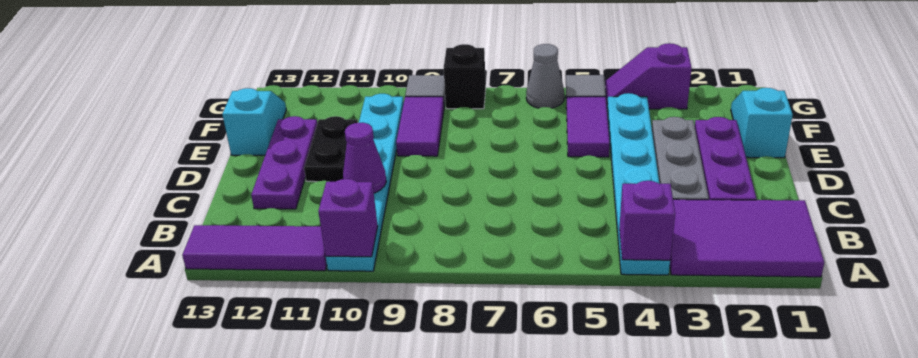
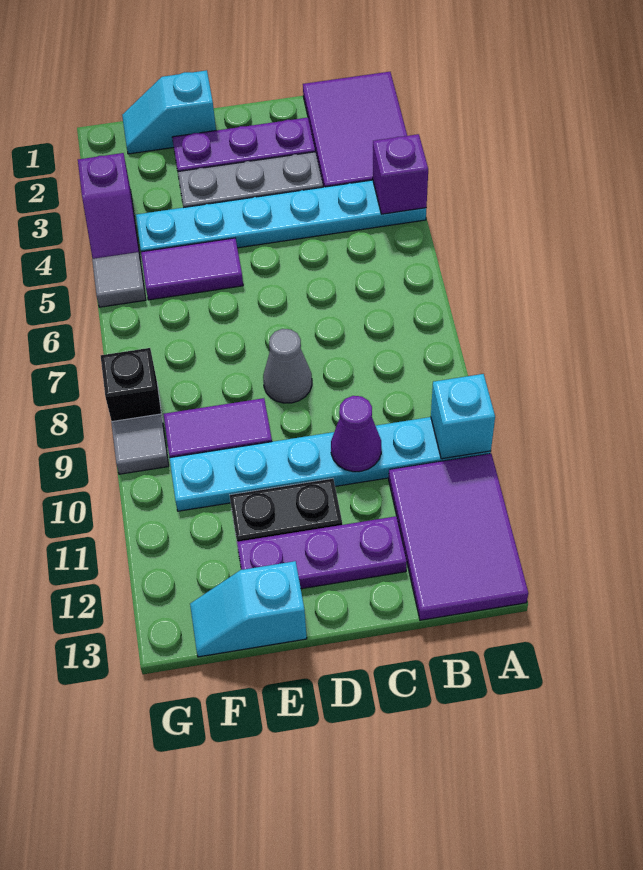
purple 1x1 brick [318,179,378,257] -> cyan 1x1 brick [431,374,495,459]
purple 1x3 tile [182,225,327,271] -> purple 2x3 tile [389,454,528,620]
grey 1x1 cone [526,44,564,108] -> grey 1x1 cone moved to [263,329,312,403]

